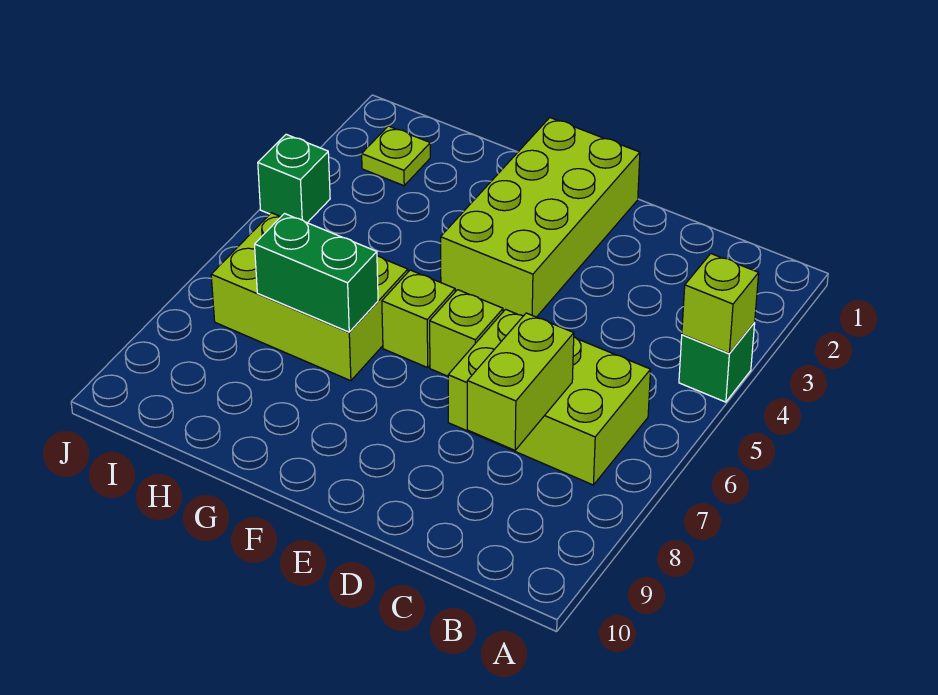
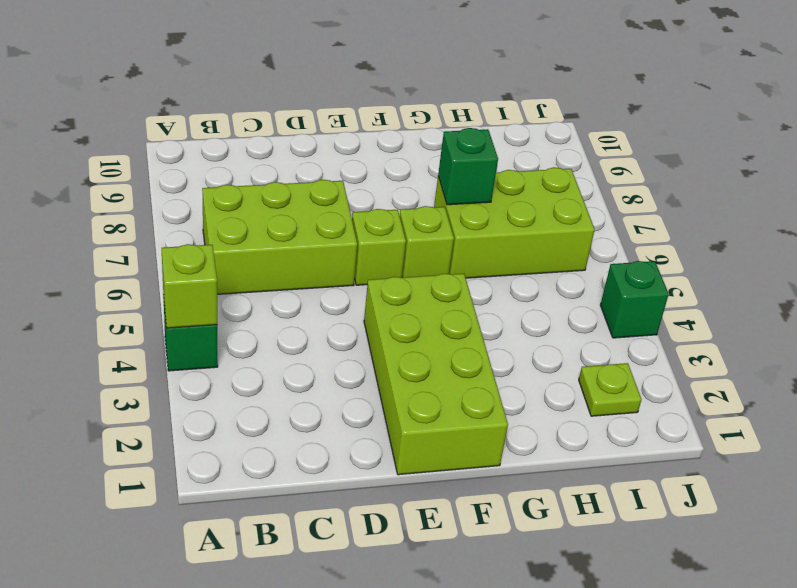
lime 1x2 brick [467,313,574,450] -> none
green 1x2 brick [255,214,378,332] -> green 1x1 brick [438,128,498,205]

